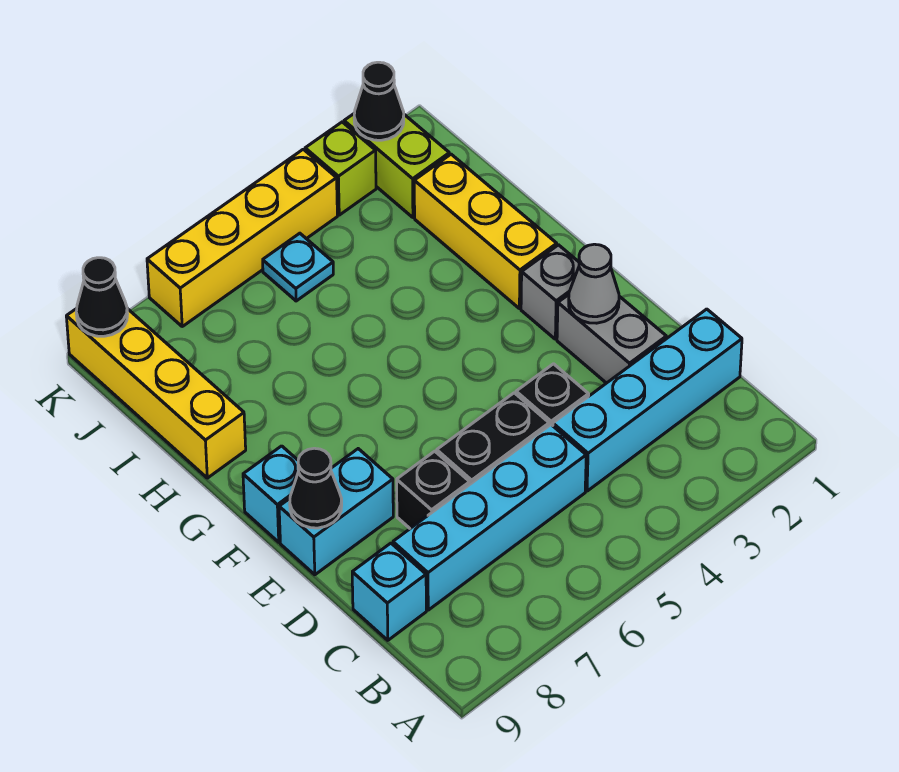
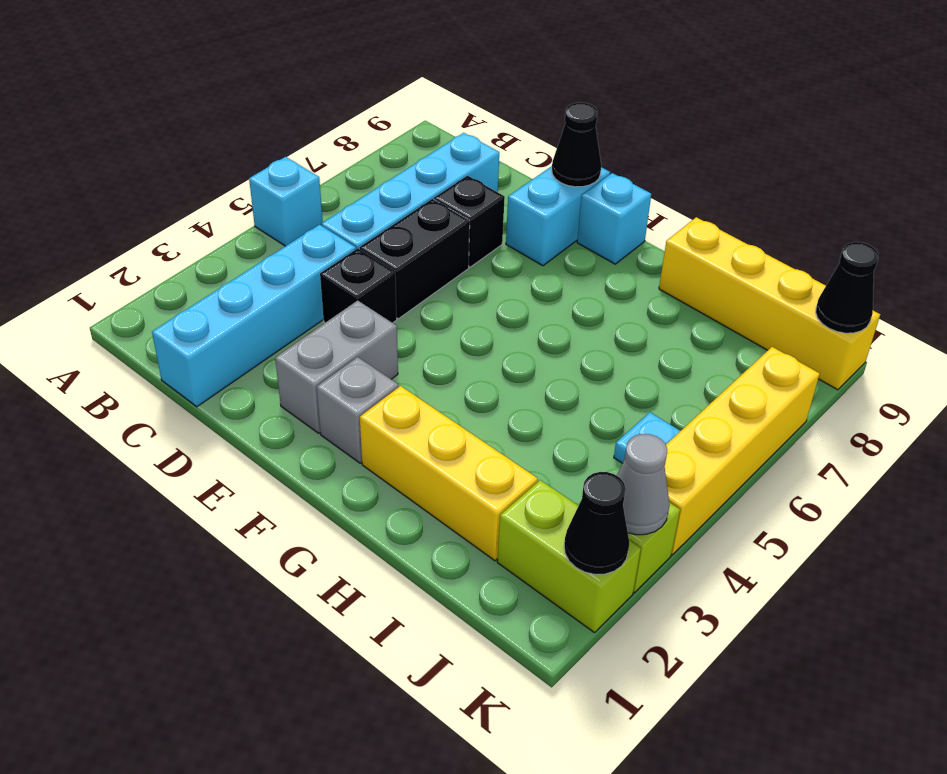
cyan 1x1 brick [352,543,426,640] -> cyan 1x1 brick moved to [249,157,323,246]
grey 1x2 brick [557,295,666,383] -> grey 1x2 brick turned to [275,300,398,433]
grey 1x1 cone [569,244,619,323] -> grey 1x1 cone moved to [617,434,670,535]

